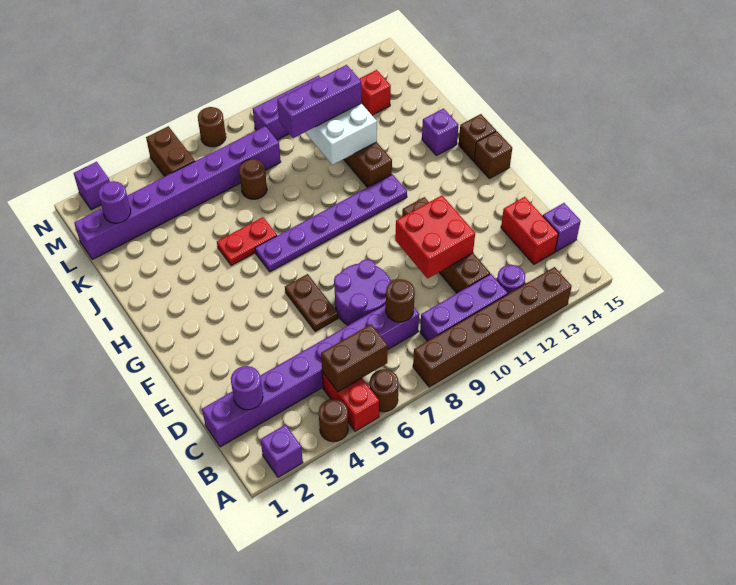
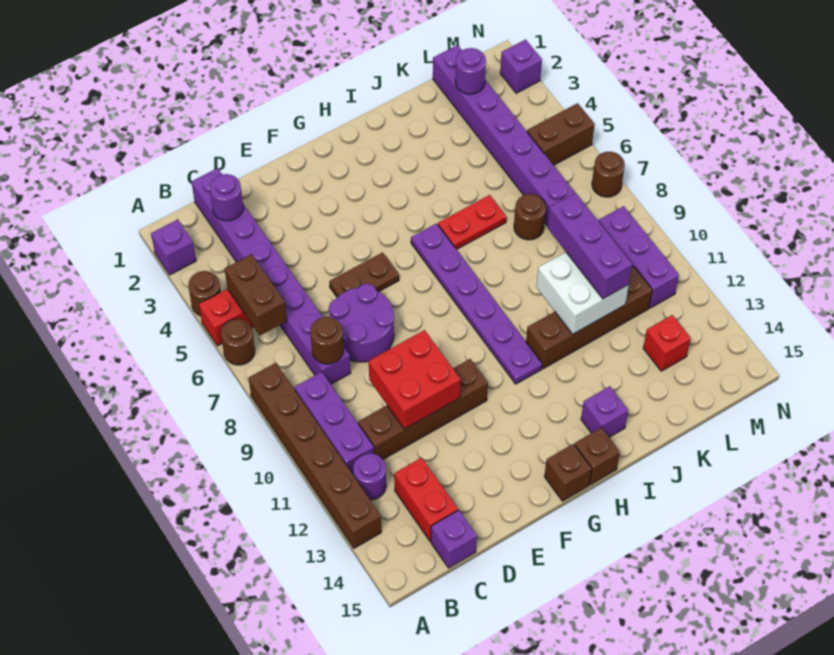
red 1x2 brick [501,197,558,264] -> red 1x2 brick turned to [394,457,458,541]
red 1x2 plate [217,217,277,266] -> red 1x2 plate turned to [438,195,506,250]

